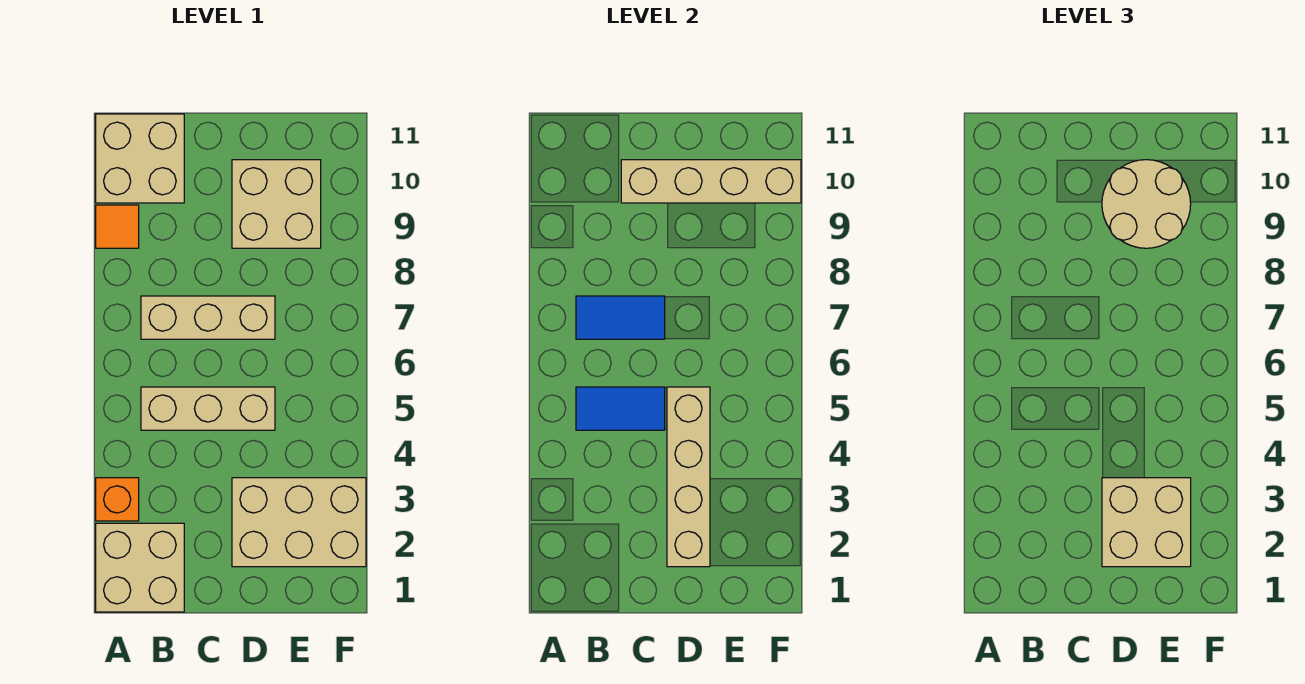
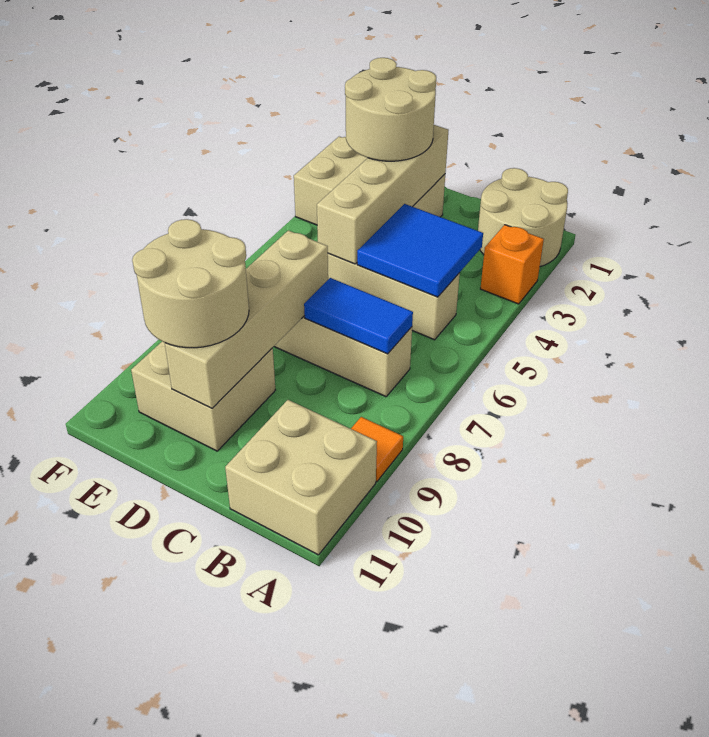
tan 2x2 brick [96,523,184,612] -> tan 2x2 round brick [478,168,568,267]
blue 1x2 tile [576,387,665,430] -> blue 2x2 tile [357,204,483,297]
tan 1x4 brick [621,160,801,203] -> tan 1x4 brick turned to [165,230,328,408]
tan 2x2 brick [1102,478,1191,567] -> tan 2x2 round brick [345,58,436,161]

